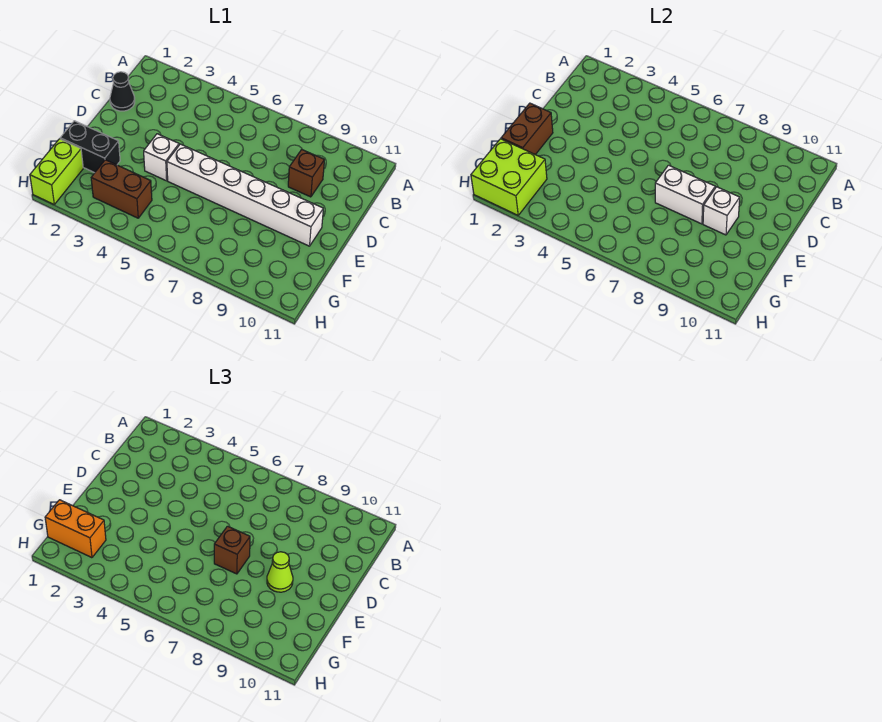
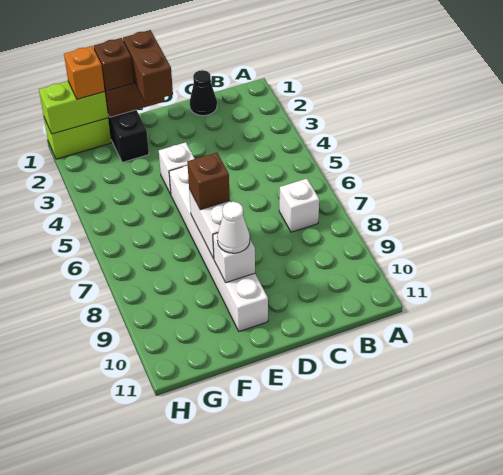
none -> white 1x1 brick [279,179,319,232]
brown 1x1 brick [288,150,324,197] -> brown 1x1 brick moved to [94,38,134,91]
lime 1x1 cone [267,552,293,592] -> white 1x1 cone [217,202,250,253]
lime 2x2 brick [471,139,547,215] -> lime 1x2 brick [39,81,108,134]
orange 1x2 brick [45,500,106,558] -> orange 1x1 brick [64,46,105,99]
brown 1x2 brick [91,160,152,218] -> brown 1x2 brick moved to [123,30,173,102]

